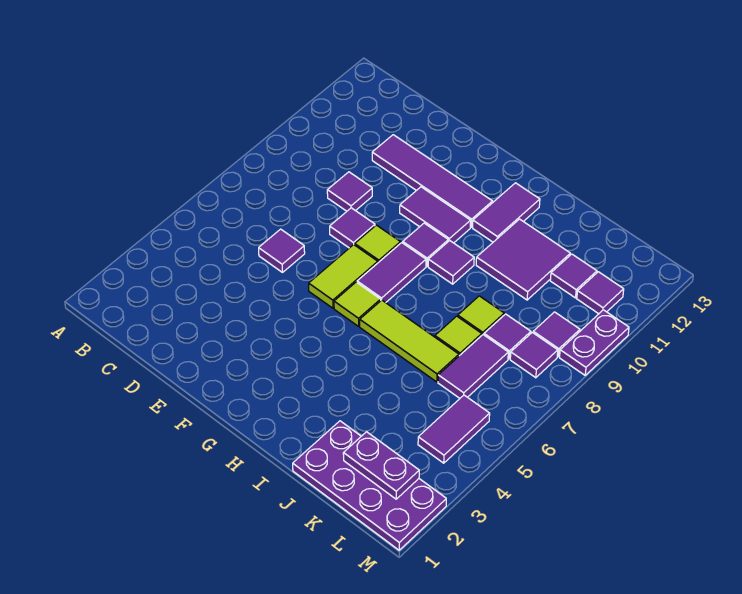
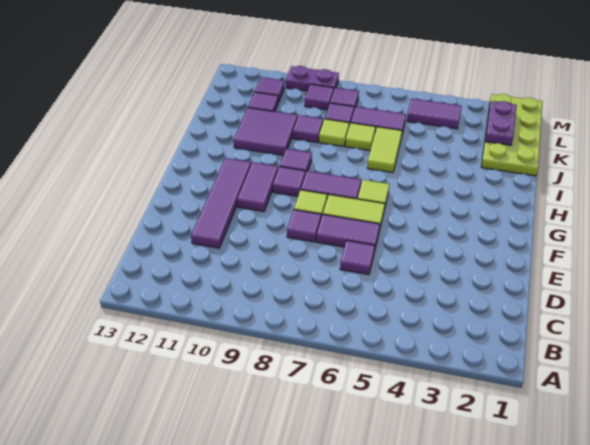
purple 1x1 tile [327,172,372,211] -> purple 1x1 tile moved to [293,115,323,142]
lime 1x3 tile [360,300,459,382] -> lime 1x2 tile [367,127,402,172]
purple 1x2 tile [473,183,540,242] -> purple 1x2 tile moved to [316,214,380,252]
purple 2x4 plate [293,421,446,550] -> lime 2x4 plate [481,94,543,176]

